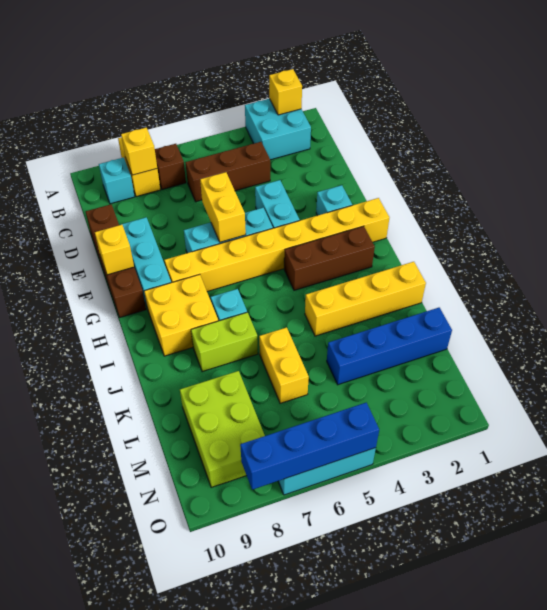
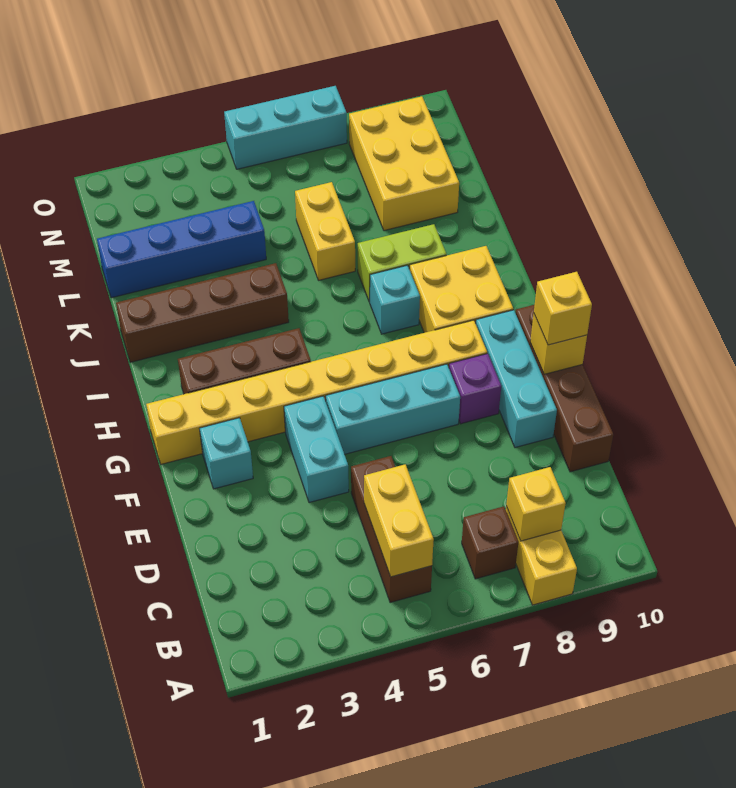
cyan 2x2 brick [245,99,311,160] -> none
yellow 1x1 brick [269,69,302,115] -> yellow 1x1 brick moved to [534,272,592,345]
cyan 1x1 brick [99,157,135,204] -> none
brown 1x3 brick [185,142,270,202] -> brown 1x3 brick turned to [351,456,432,602]
yellow 1x2 brick [200,172,246,242] -> yellow 1x2 brick moved to [364,464,434,577]
none -> purple 1x1 brick [449,354,501,424]
yellow 1x4 brick [305,262,426,336] -> brown 1x4 brick [116,263,289,362]
lime 2x3 brick [180,371,265,487] -> yellow 2x3 brick [349,96,459,231]
blue 1x4 brick [240,403,379,490] -> none

